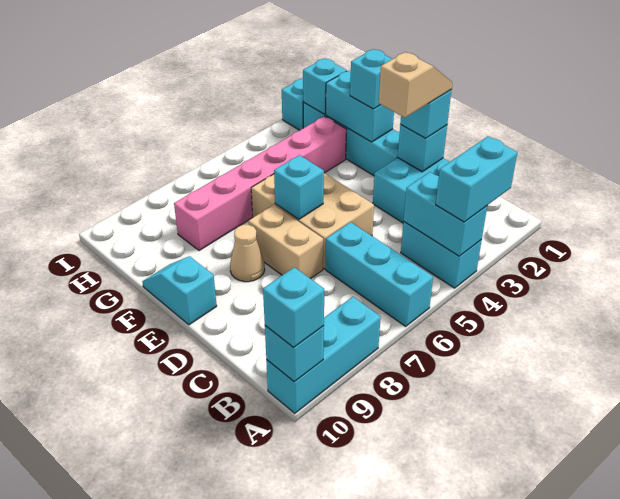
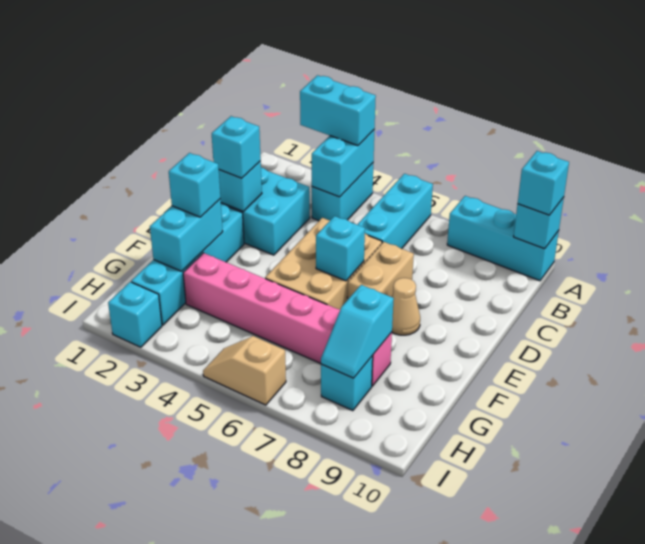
tan 1x2 slope [379,52,452,118] -> tan 1x2 slope moved to [203,336,286,405]
cyan 1x2 slope [142,256,217,325] -> cyan 1x2 slope moved to [321,285,394,378]
cyan 1x1 brick [303,58,347,114] -> cyan 1x1 brick moved to [321,356,373,411]

